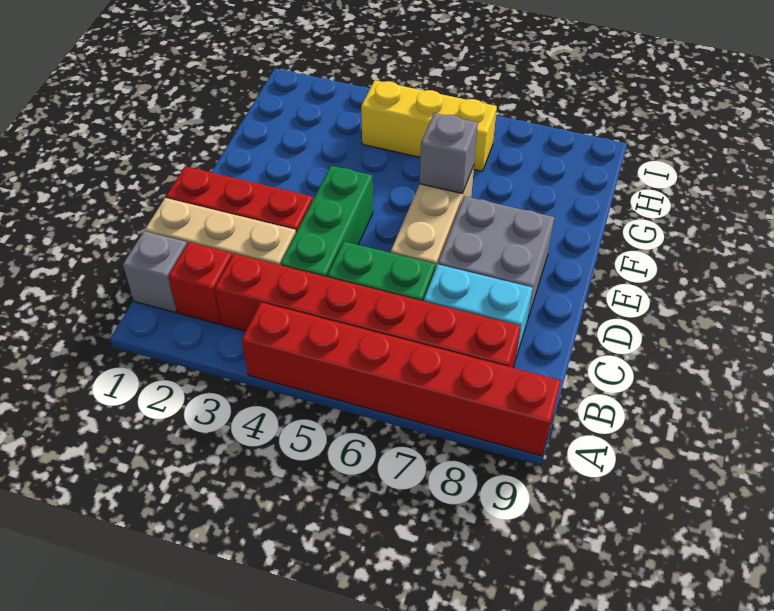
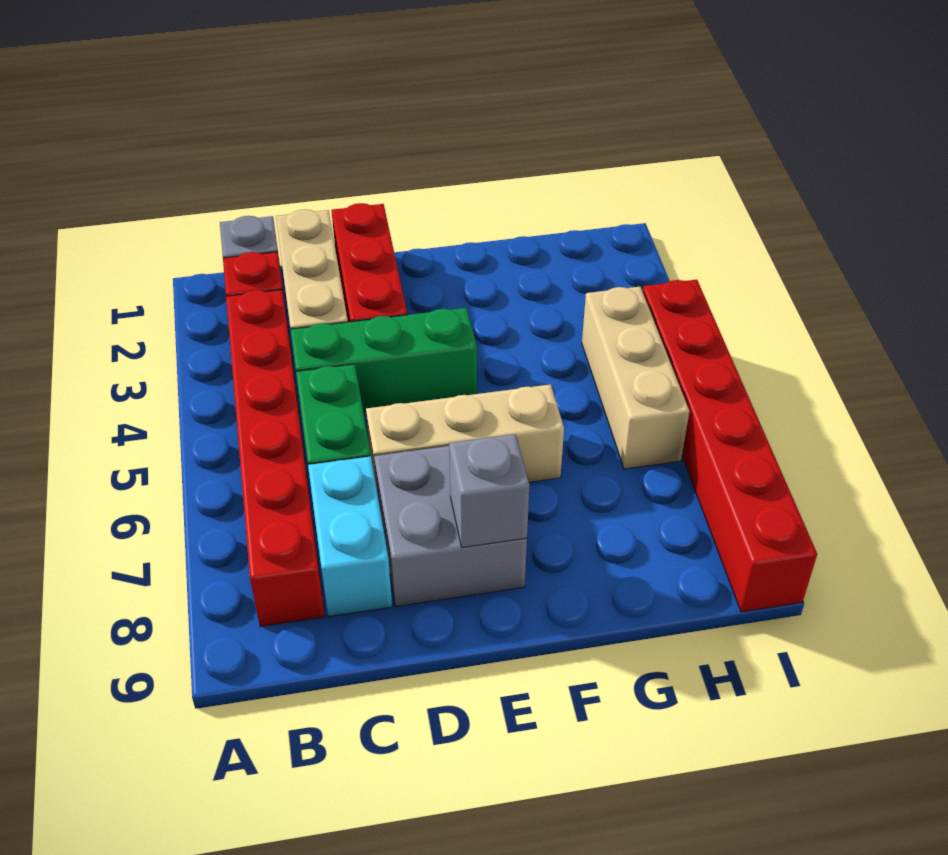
red 1x6 brick [242,302,561,456] -> red 1x6 brick moved to [642,280,817,612]
grey 1x1 brick [420,113,478,194] -> grey 1x1 brick moved to [449,434,530,548]
yellow 1x3 brick [361,80,497,171] -> tan 1x3 brick [582,287,690,469]

